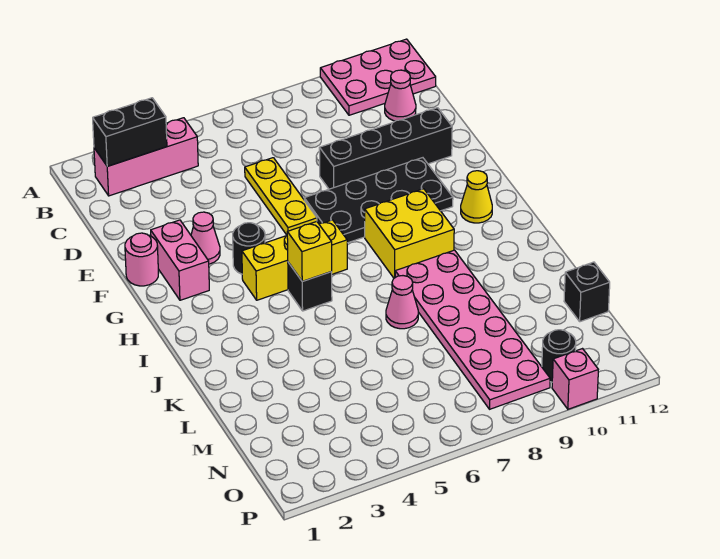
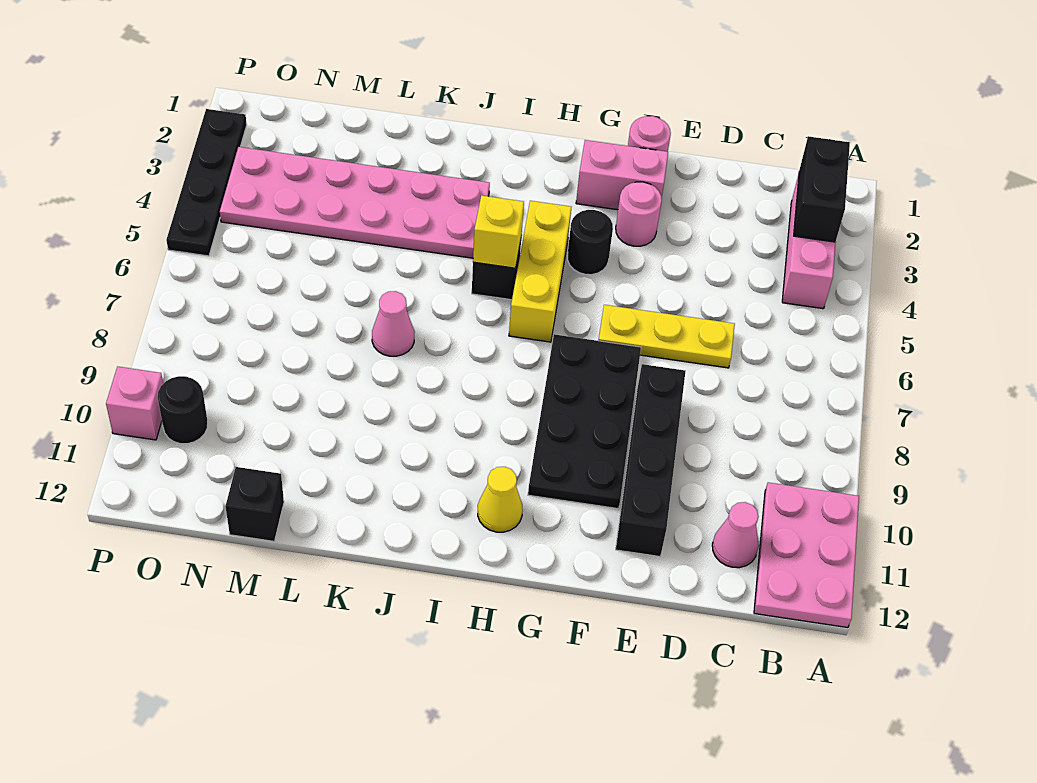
pink 1x1 cone [191,212,220,264] -> pink 1x1 round brick [616,182,662,246]
yellow 2x2 brick [365,189,454,278] -> none
pink 2x6 plate [395,250,550,409] -> pink 2x6 plate moved to [220,147,490,258]
none -> black 1x4 plate [166,109,247,256]

